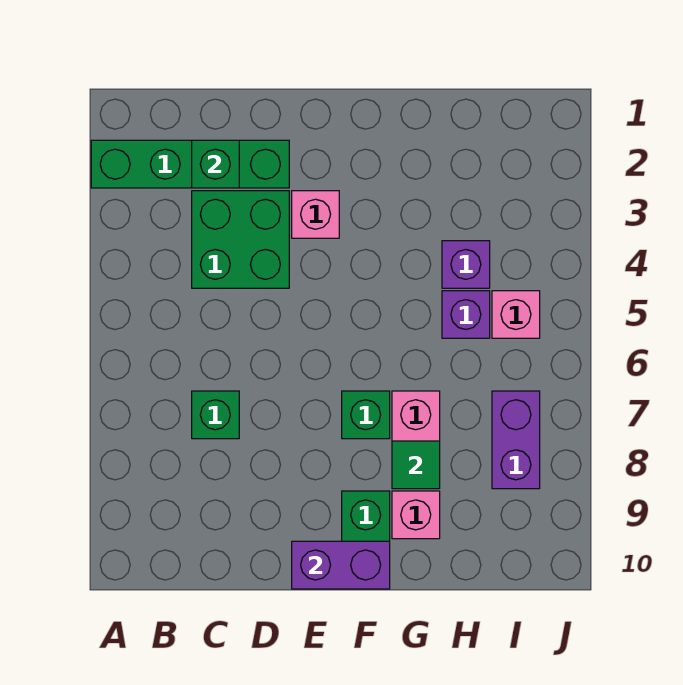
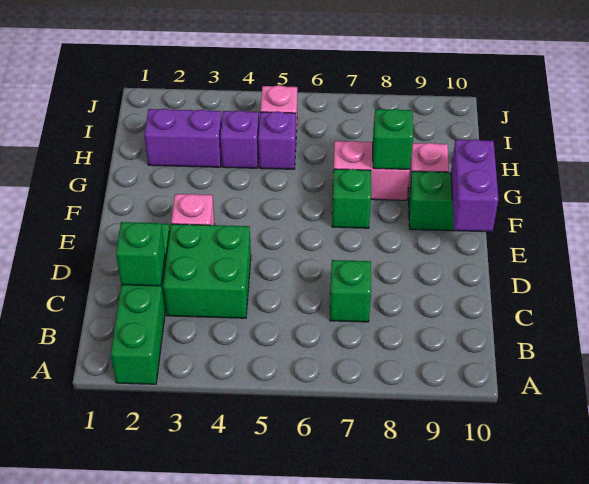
green 1x1 tile [392,441,440,489] -> green 1x1 brick [373,109,413,169]
purple 1x2 brick [492,391,540,489] -> purple 1x2 brick moved to [144,109,222,167]

